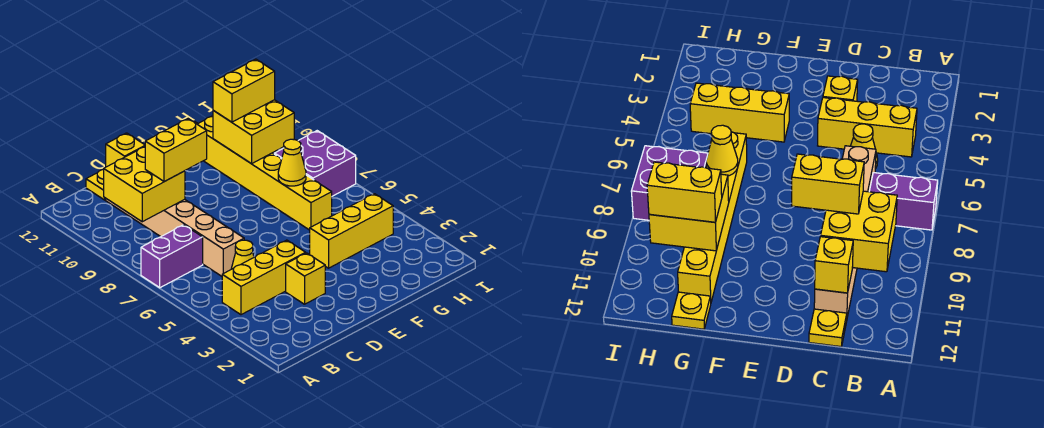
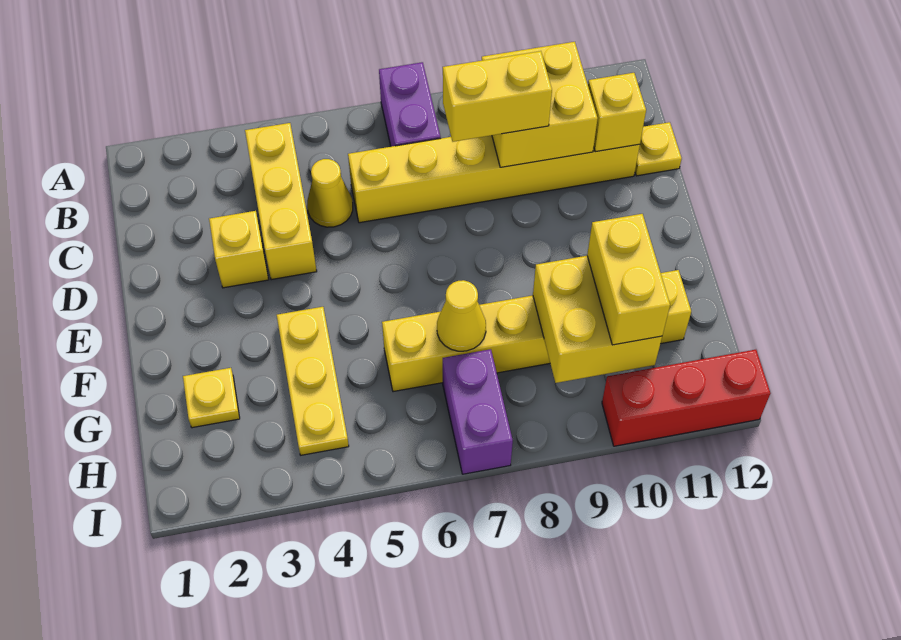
tan 1x6 brick [106,199,244,276] -> yellow 1x6 brick [348,135,640,223]
yellow 1x2 brick [145,119,207,182] -> yellow 1x2 brick turned to [443,51,552,142]
yellow 1x3 brick [310,194,393,268] -> yellow 1x3 plate [277,307,349,455]
yellow 1x1 plate [672,292,711,329] -> yellow 1x1 plate moved to [183,368,240,428]
purple 2x2 brick [274,131,356,196] -> purple 1x2 brick [443,349,513,474]
none -> red 1x3 brick [602,350,770,446]

